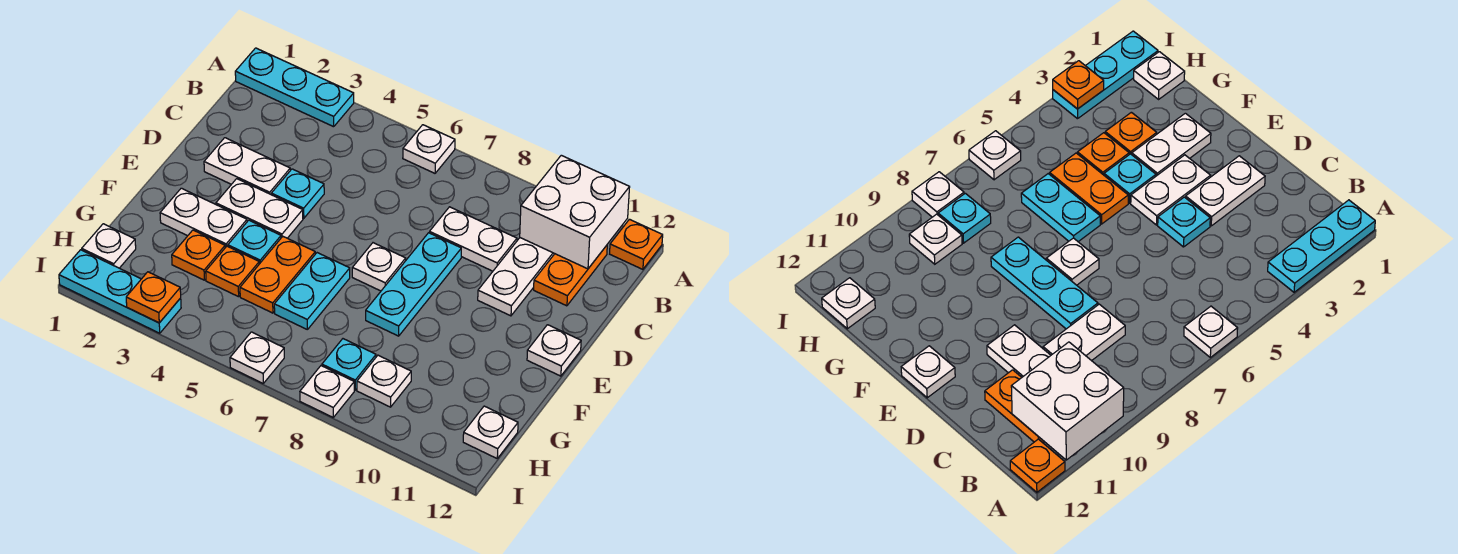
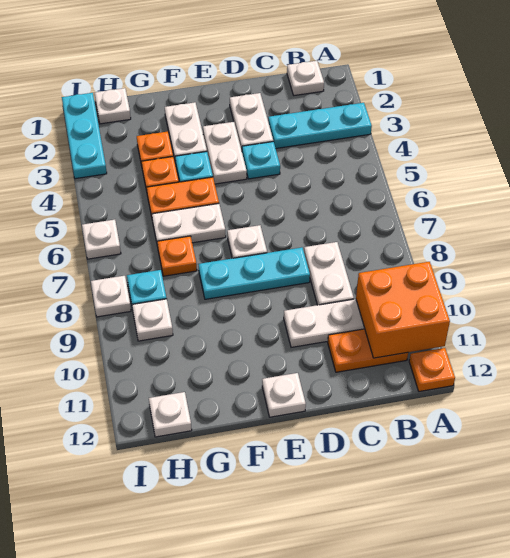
cyan 1x3 plate [235,48,354,127] -> cyan 1x3 plate turned to [268,103,372,148]
white 1x1 plate [403,125,455,173] -> white 1x1 plate moved to [287,61,324,96]
white 2x2 brick [520,155,630,269] -> orange 2x2 brick [356,262,450,358]
cyan 1x2 plate [274,253,350,329] -> white 1x2 plate [152,204,226,247]
orange 1x1 plate [126,272,181,323] -> orange 1x1 plate moved to [157,236,197,276]

